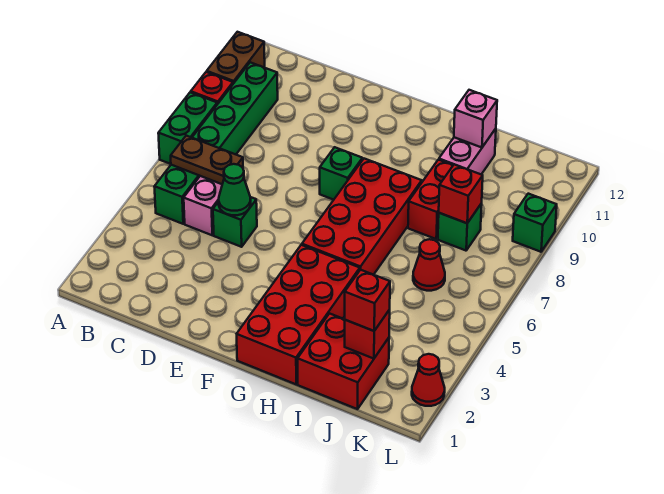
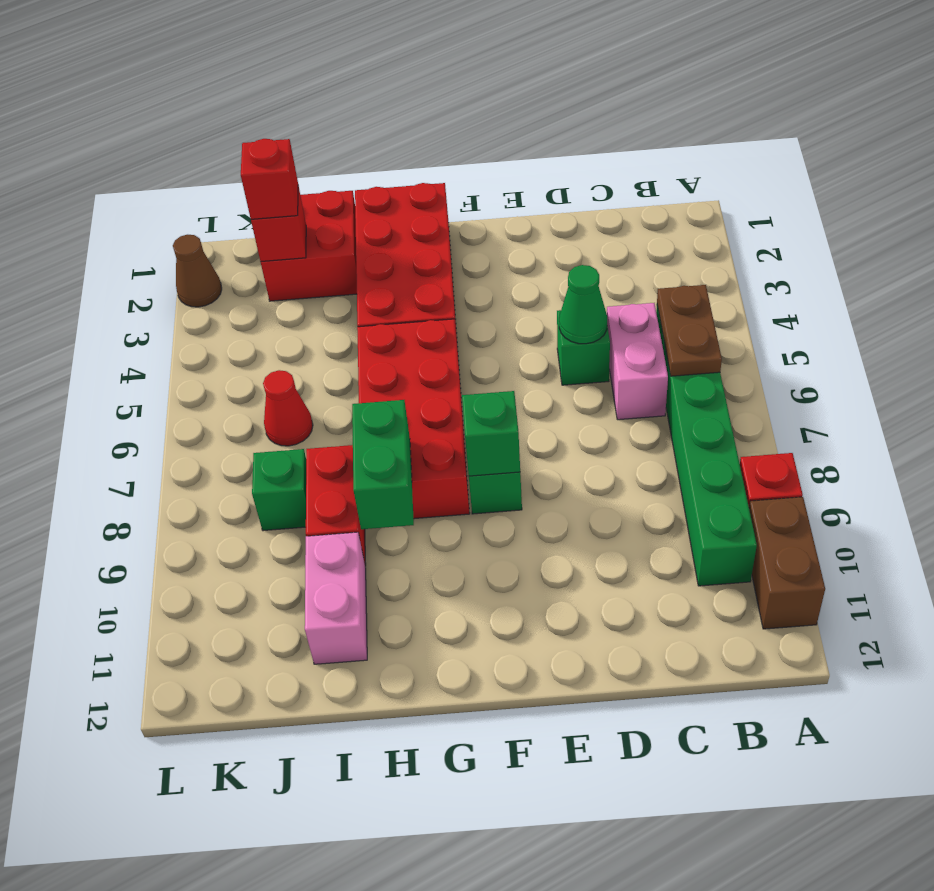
green 1x2 brick [158,92,217,164] -> green 1x2 brick moved to [352,400,414,529]
brown 1x2 plate [171,136,243,184] -> brown 1x2 plate turned to [657,285,722,376]
pink 1x1 brick [454,90,497,148] -> none
red 1x1 brick [439,164,483,223] -> none
red 1x1 cone [412,354,445,406] -> brown 1x1 cone [173,235,222,307]
green 1x1 brick [513,194,557,252] -> green 1x1 brick moved to [462,391,520,476]

